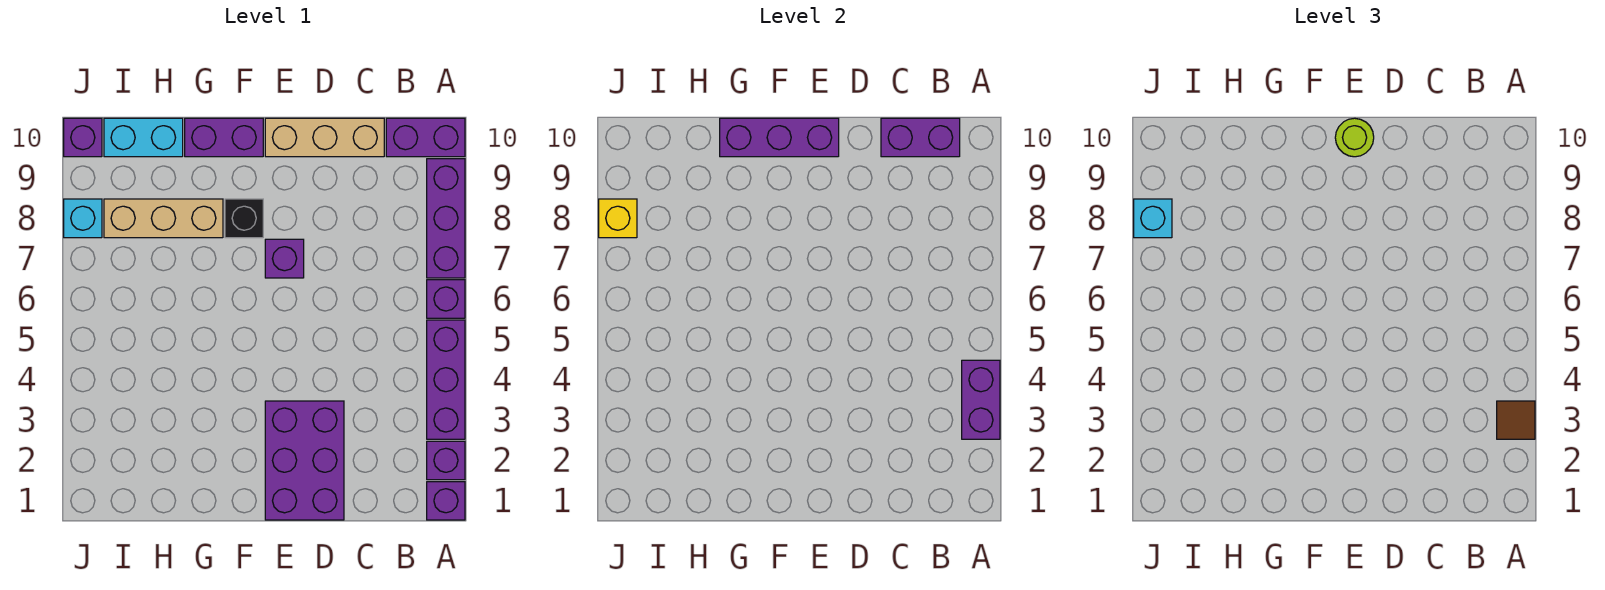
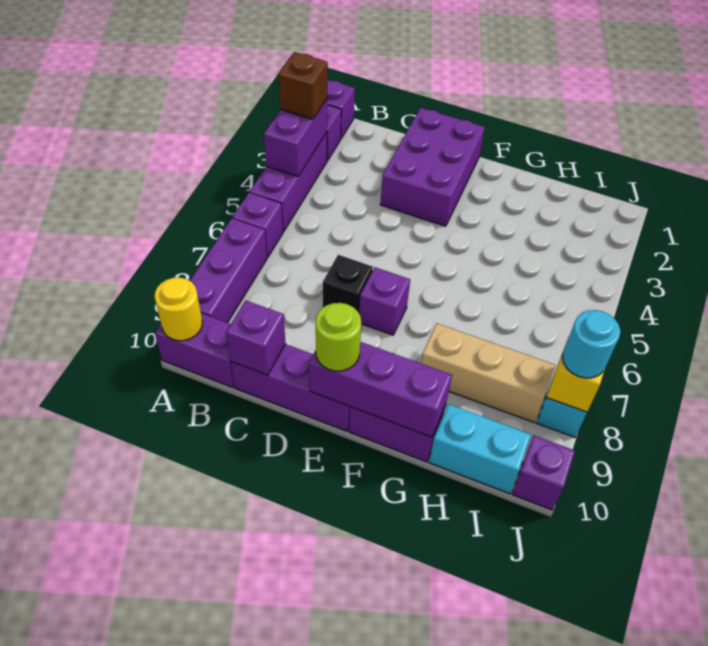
brown 1x1 tile [1497,401,1535,439] -> brown 1x1 brick [279,52,328,119]
none -> yellow 1x1 round brick [155,278,202,341]
purple 1x2 brick [881,118,960,157] -> purple 1x1 brick [226,301,285,375]
tan 1x3 brick [265,118,384,157] -> purple 1x3 brick [231,344,350,431]
black 1x1 brick [225,199,263,238] -> black 1x1 brick moved to [323,255,373,313]
cyan 1x1 brick [1134,199,1172,238] -> cyan 1x1 round brick [562,310,620,378]

